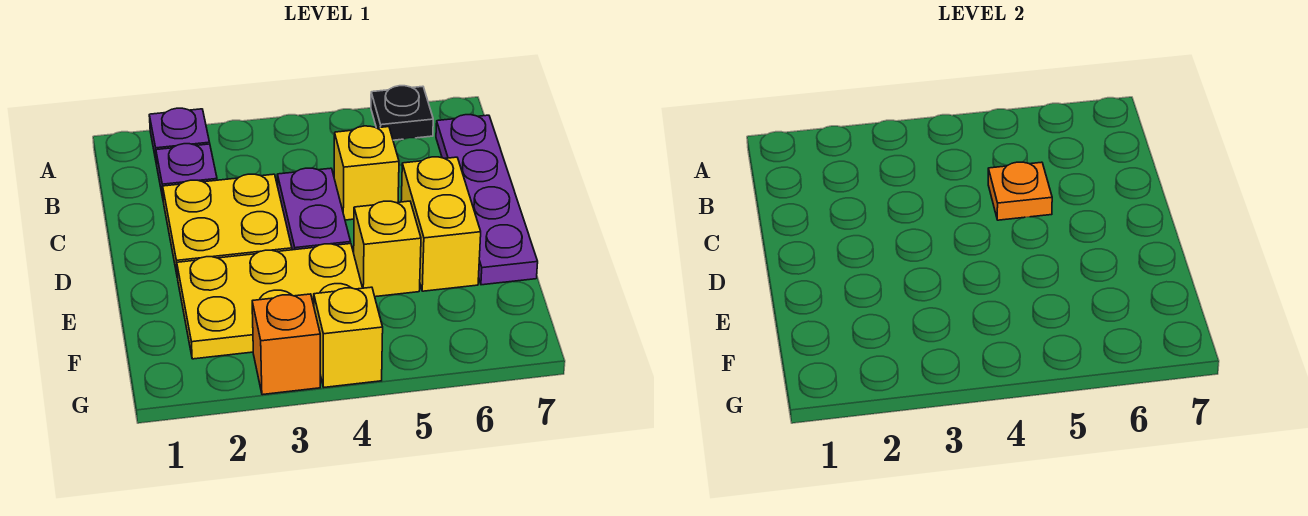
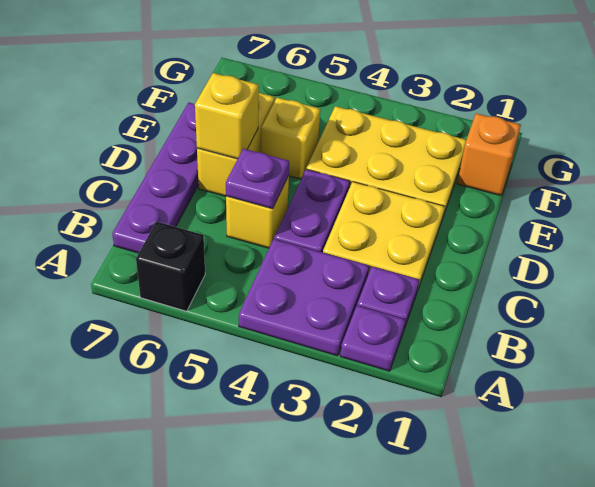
none -> purple 2x2 plate [239,239,369,356]
black 1x1 plate [371,86,433,140] -> black 1x1 brick [136,221,205,311]
orange 1x1 plate [988,162,1052,220] -> purple 1x1 plate [226,149,289,209]
orange 1x1 brick [252,294,320,395] -> orange 1x1 brick moved to [457,113,521,196]
yellow 1x1 brick [314,287,383,387] -> yellow 1x1 brick moved to [195,73,259,159]

